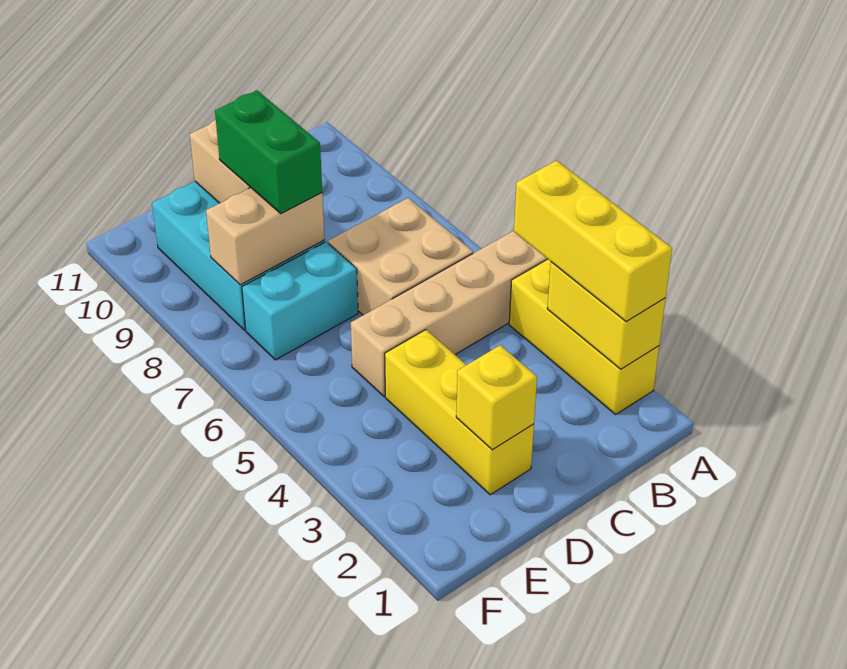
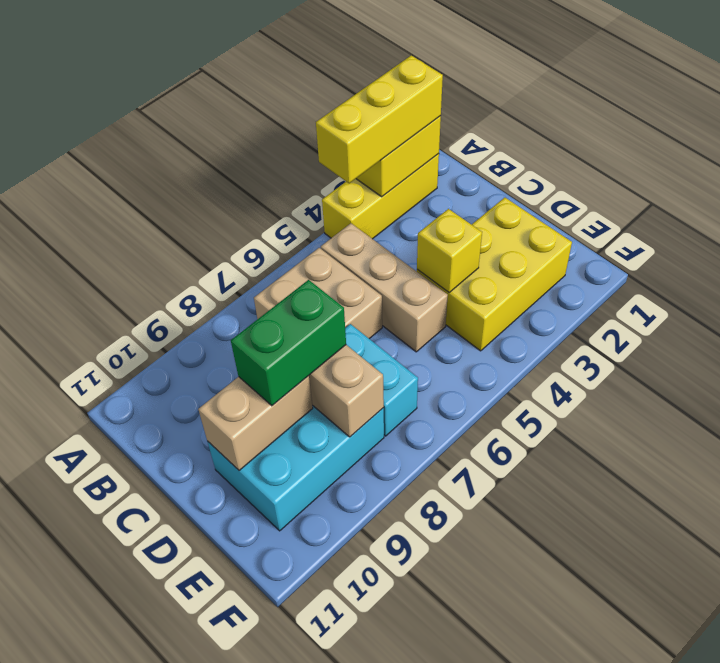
tan 1x4 brick [351,231,547,396] -> tan 1x3 brick [321,223,448,352]
yellow 1x3 brick [385,330,534,495] -> yellow 2x3 brick [417,198,572,351]
yellow 1x1 brick [456,345,537,450] -> yellow 1x1 brick moved to [417,209,482,292]

